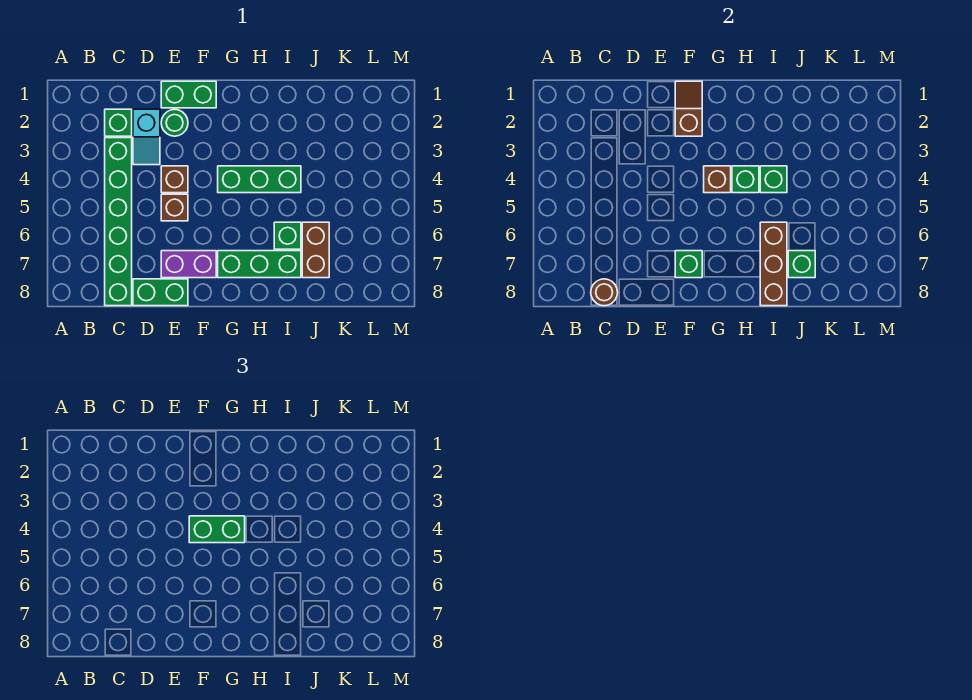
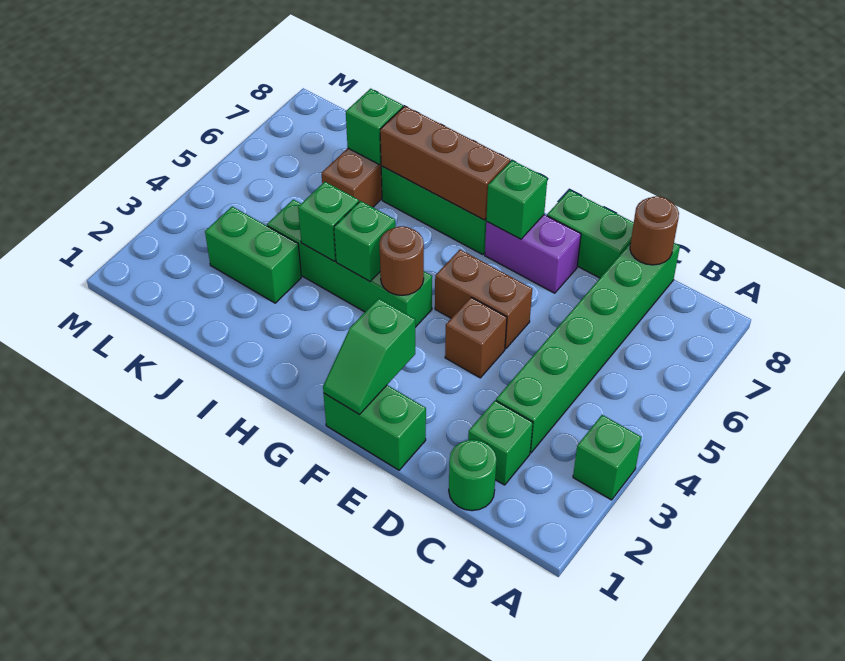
cyan 1x2 slope [133,109,160,165] -> none
green 1x1 round brick [161,109,188,136] -> green 1x1 round brick moved to [449,440,497,511]
brown 1x1 brick [161,194,188,221] -> brown 1x2 brick [435,250,532,349]
brown 1x2 slope [675,81,702,136] -> green 1x2 slope [323,298,415,414]
green 1x2 brick [189,516,245,543] -> green 1x2 brick moved to [205,206,301,303]
green 1x3 brick [218,166,301,193] -> green 1x4 brick [267,199,432,327]
brown 1x1 brick [704,166,731,193] -> brown 1x1 round brick [379,226,424,295]
green 1x1 brick [274,222,301,249] -> green 1x1 brick moved to [573,415,641,500]
brown 1x3 brick [760,222,787,306] -> brown 1x3 brick turned to [380,106,510,220]

